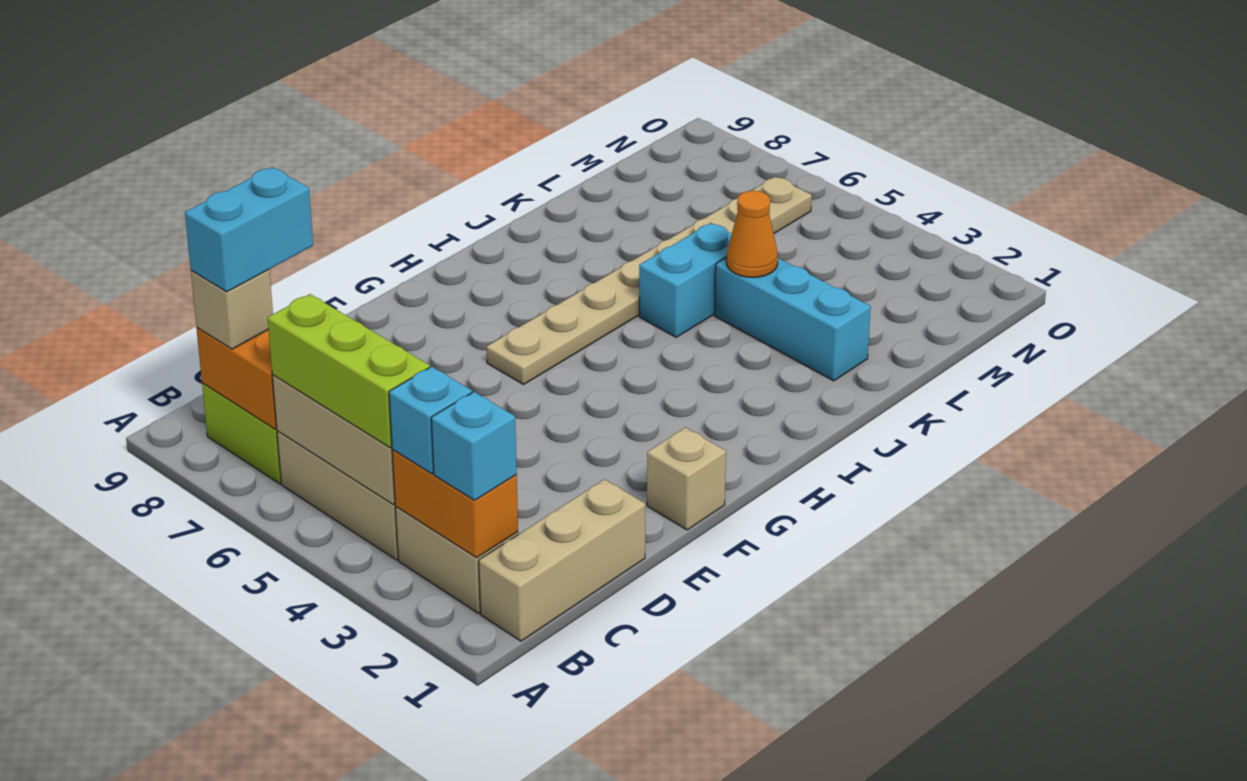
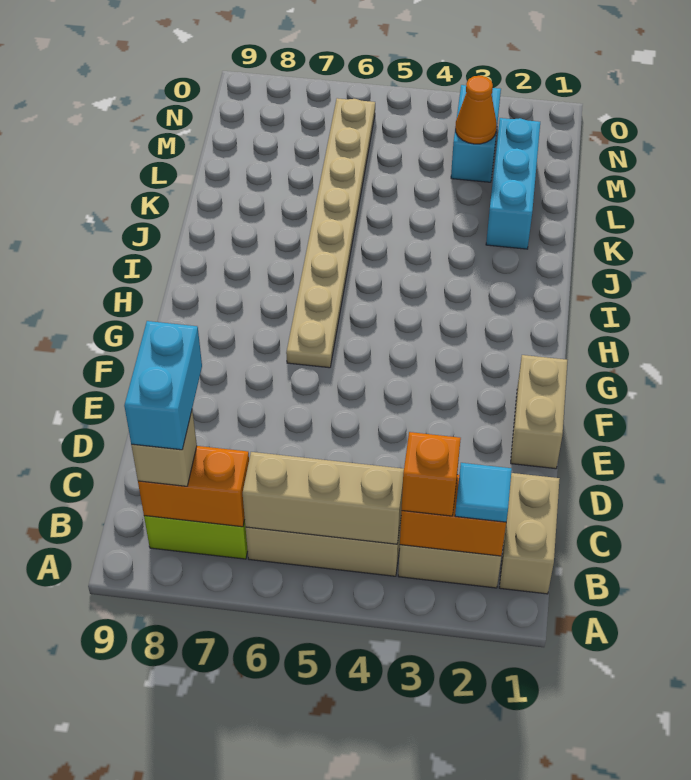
tan 1x3 brick [479,479,645,641] -> tan 1x2 brick [499,473,560,594]
cyan 1x1 brick [431,392,517,500] -> cyan 1x1 tile [455,463,512,522]
cyan 1x1 brick [389,367,472,474] -> orange 1x1 brick [402,432,461,516]
lime 1x3 brick [268,294,430,448] -> none
tan 1x1 brick [647,428,726,530] -> tan 1x2 brick [511,355,567,469]
cyan 1x2 brick [639,223,732,337] -> cyan 1x2 brick moved to [451,85,501,182]
cyan 1x3 brick [715,258,871,381] -> cyan 1x3 brick turned to [486,118,540,249]
orange 1x1 cone [726,191,778,277] -> orange 1x1 cone moved to [455,76,497,144]

